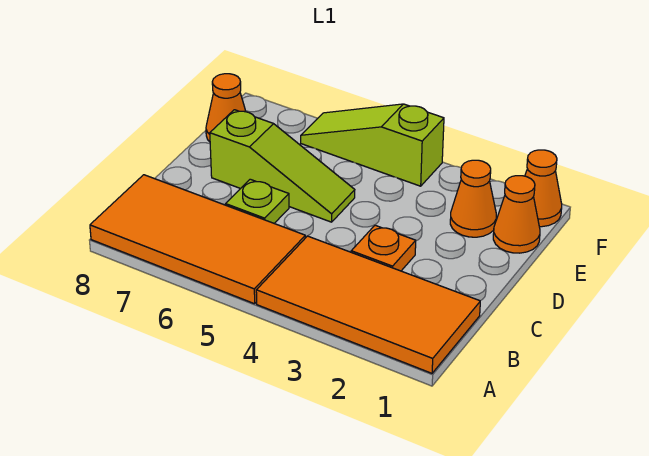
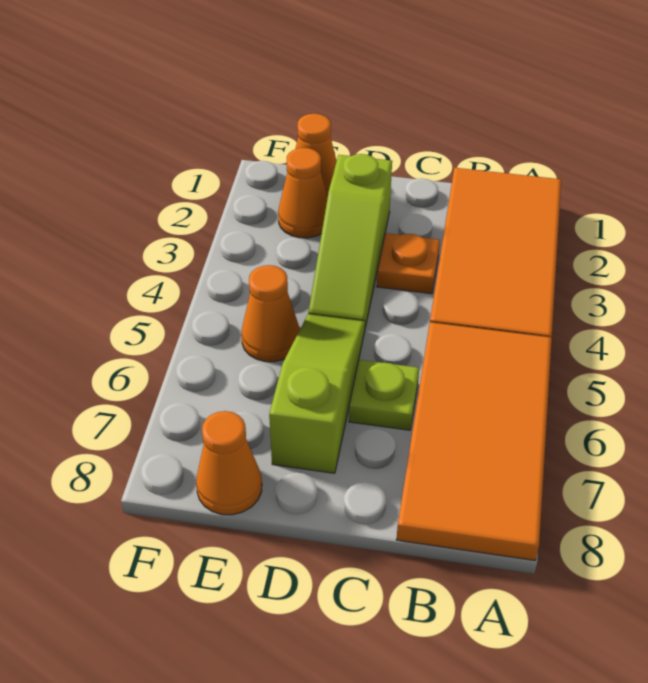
orange 1x1 cone [525,150,562,227] -> orange 1x1 cone moved to [241,265,300,362]
lime 1x3 slope [301,104,444,186] -> lime 1x3 slope moved to [308,154,392,327]

